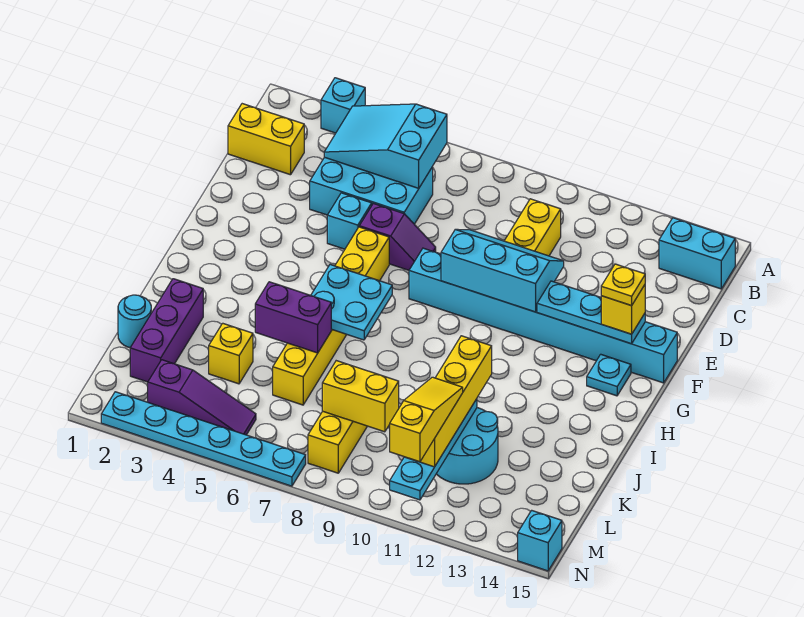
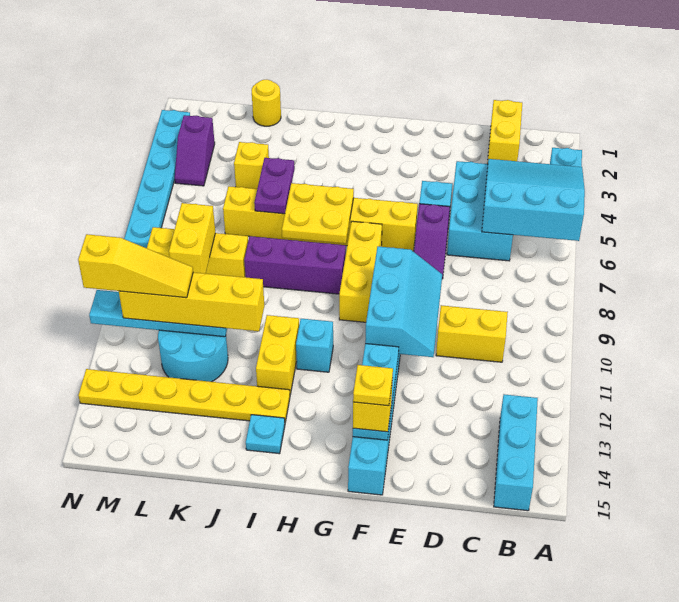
cyan 2x3 slope [324,104,447,188] -> cyan 3x3 slope [482,159,585,241]
cyan 1x2 brick [659,218,735,289] -> cyan 1x3 brick [494,394,538,511]
none -> yellow 1x3 brick [339,221,382,322]
cyan 1x1 plate [587,354,631,396] -> cyan 1x1 plate moved to [246,415,285,454]
cyan 2x2 plate [311,265,392,340] -> yellow 2x2 plate [282,183,354,244]
none -> yellow 1x2 brick [256,315,299,395]
none -> yellow 1x6 plate [78,369,290,422]
purple 1x3 brick [130,279,203,382] -> purple 1x3 brick moved to [244,236,346,294]
purple 1x2 brick [255,282,331,353] -> purple 1x2 plate [254,158,295,214]
cyan 1x1 round brick [118,295,151,348] -> yellow 1x1 round brick [252,80,281,126]
purple 1x3 slope [148,360,256,435] -> purple 1x2 slope [175,115,215,186]
cyan 1x1 brick [518,510,562,571] -> cyan 1x1 brick moved to [296,319,333,372]

